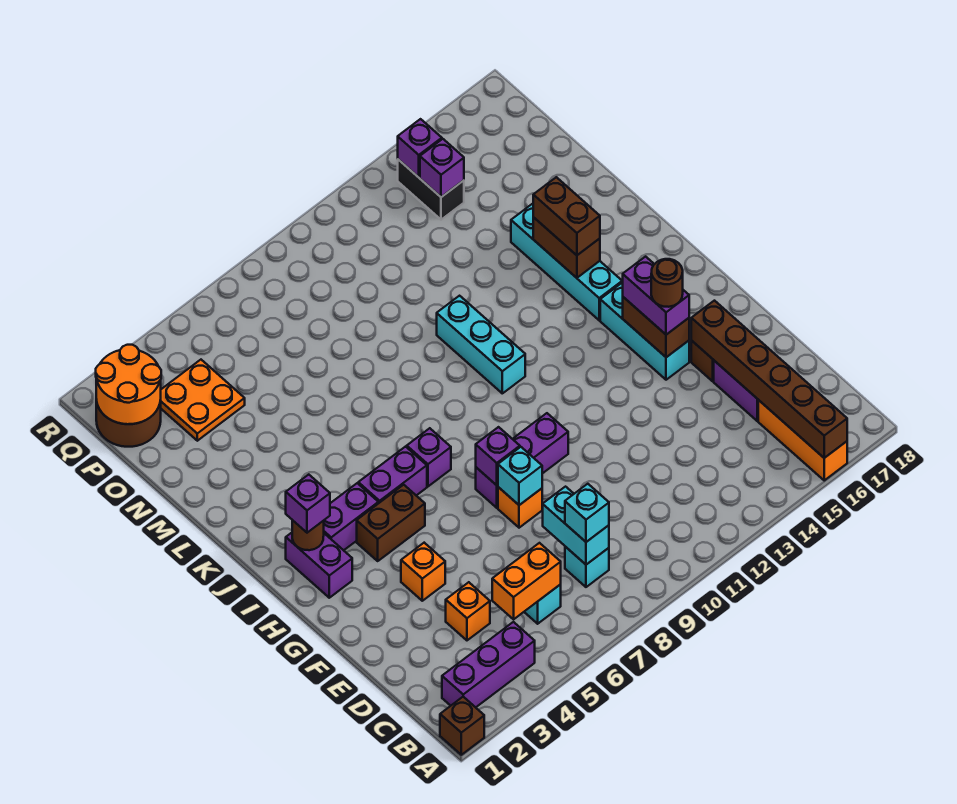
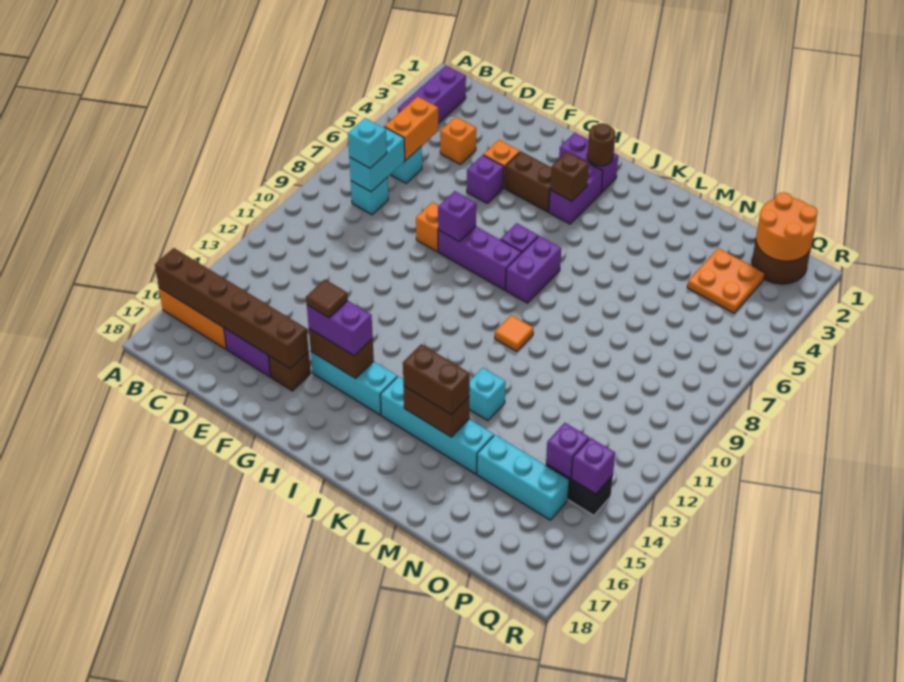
brown 1x1 brick [440,697,484,755] -> brown 1x1 brick moved to [550,152,589,201]
cyan 1x2 brick [543,487,609,565] -> cyan 1x2 brick turned to [349,127,405,192]
cyan 1x1 brick [498,447,542,505] -> cyan 1x1 brick moved to [469,368,506,421]
purple 1x3 brick [476,413,568,508] -> purple 1x3 brick turned to [438,226,522,290]
brown 1x1 round brick [651,259,683,307] -> brown 1x1 tile [306,279,348,318]
brown 1x2 brick [357,485,425,561] -> brown 1x2 brick turned to [505,152,551,212]
purple 1x1 brick [286,475,330,533] -> purple 1x1 brick moved to [467,155,504,204]
purple 1x2 brick [358,447,427,503] -> purple 1x2 brick moved to [506,236,561,303]
cyan 1x3 brick [437,296,525,393] -> cyan 1x3 brick moved to [477,435,569,520]
none -> orange 1x1 tile [495,315,534,351]

